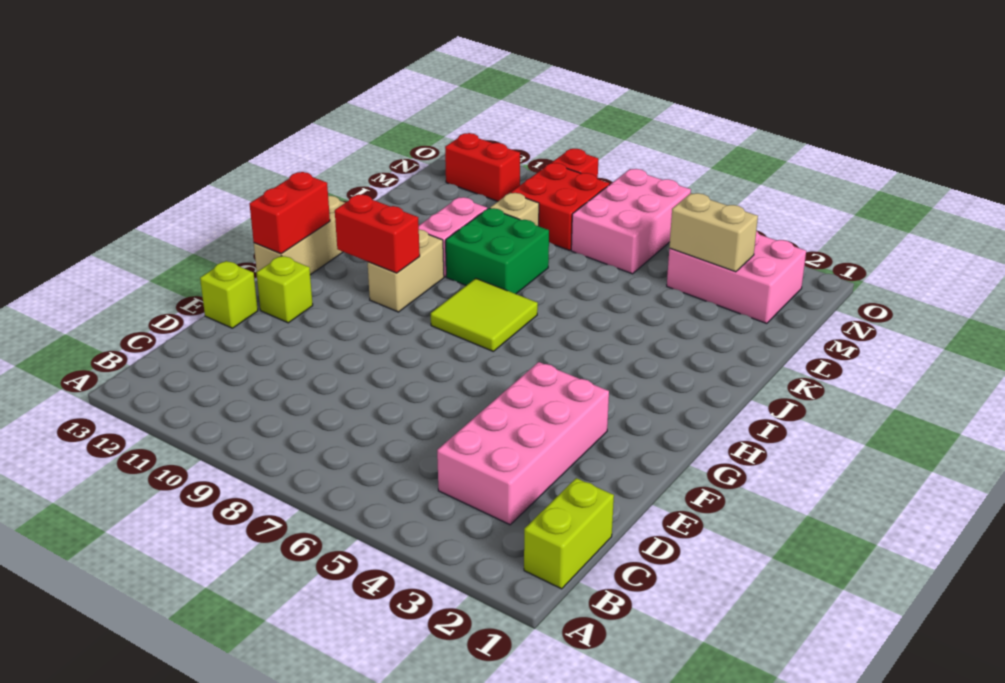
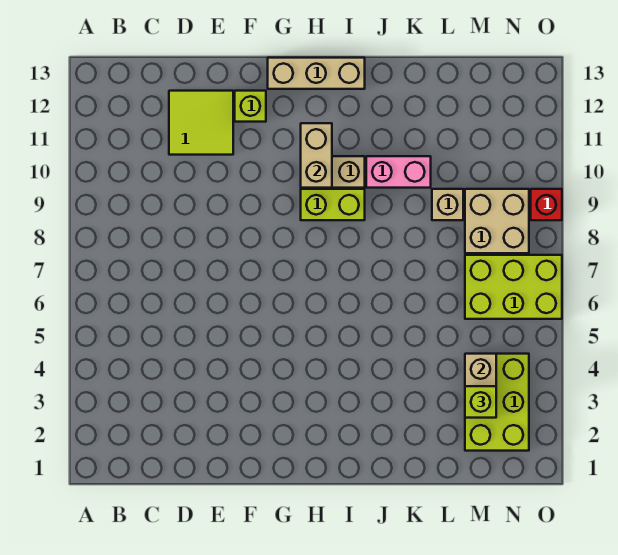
lime 1x2 brick [524,478,614,589] -> lime 1x2 brick moved to [301,189,365,220]
pink 2x4 brick [437,362,609,525] -> none
lime 1x1 brick [200,261,258,328] -> lime 1x1 brick moved to [465,386,496,418]
red 1x2 brick [249,172,330,254] -> none
lime 2x2 tile [431,278,538,351] -> lime 2x2 tile moved to [169,91,233,155]
red 1x2 brick [335,194,420,273] -> tan 1x2 brick [301,123,332,188]
green 2x2 brick [446,208,549,294] -> none
pink 2x3 brick [667,231,806,323] -> lime 2x3 brick [465,354,529,451]
pink 2x3 brick [571,169,691,274] -> lime 2x3 brick [465,255,562,319]
red 2x2 brick [511,163,610,251] -> tan 2x2 brick [465,189,529,253]
red 1x2 brick [445,133,520,201] -> none

